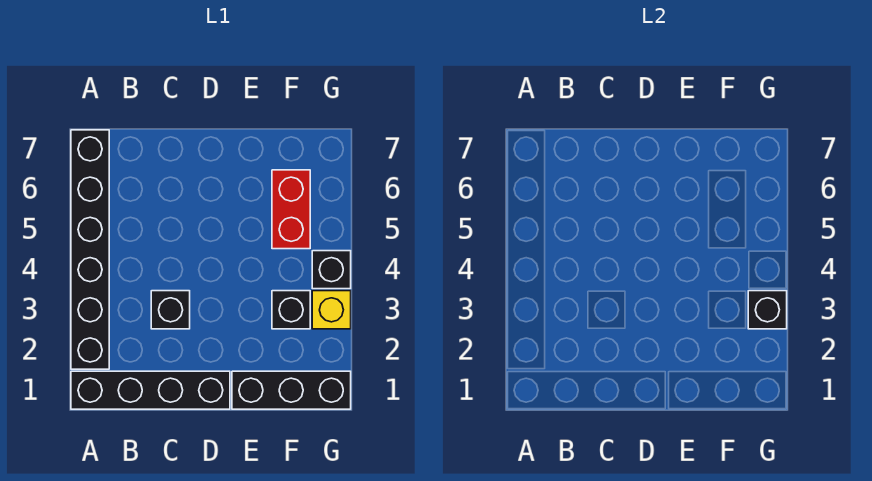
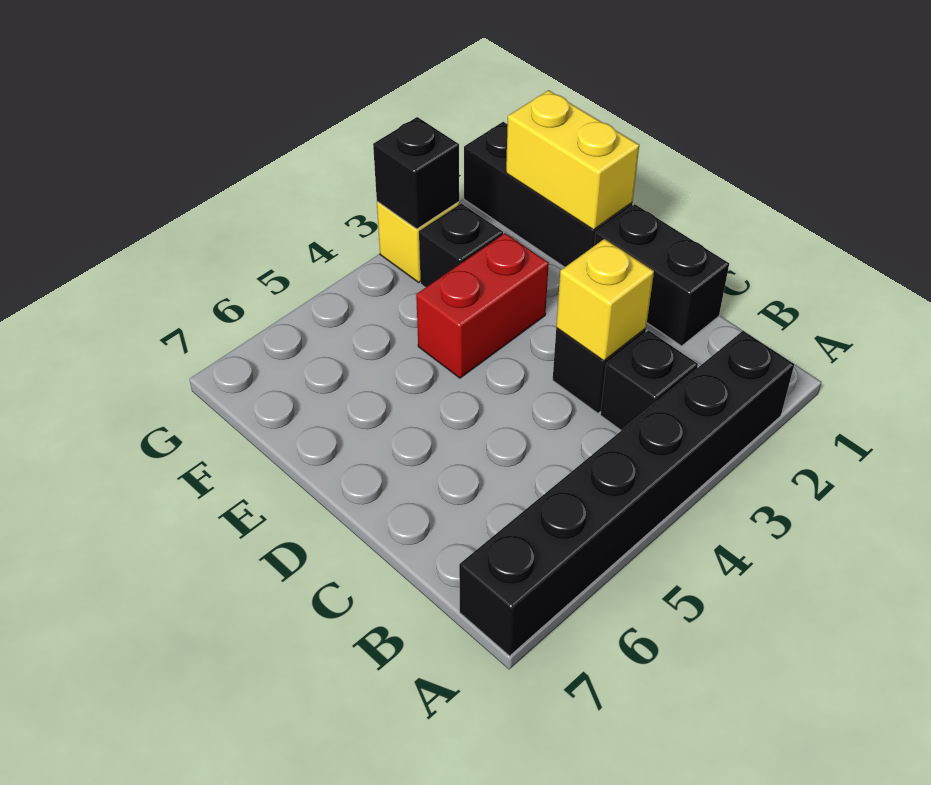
black 1x4 brick [71,371,230,409] -> black 1x2 brick [594,204,729,346]
none -> yellow 1x1 brick [556,239,654,361]
none -> yellow 1x2 brick [506,90,639,230]
red 1x2 brick [272,170,310,249] -> red 1x2 brick moved to [416,233,549,378]
black 1x1 brick [312,251,351,289] -> black 1x1 brick moved to [600,330,698,431]

